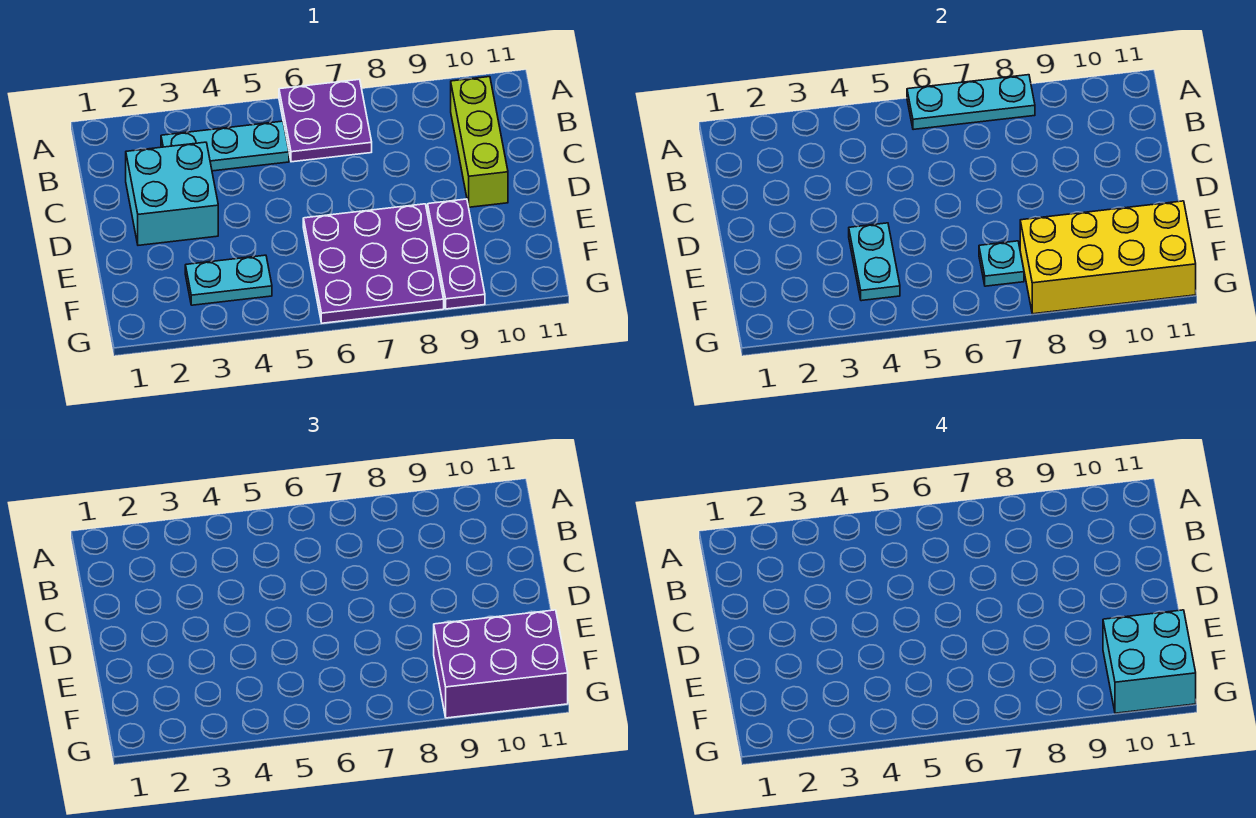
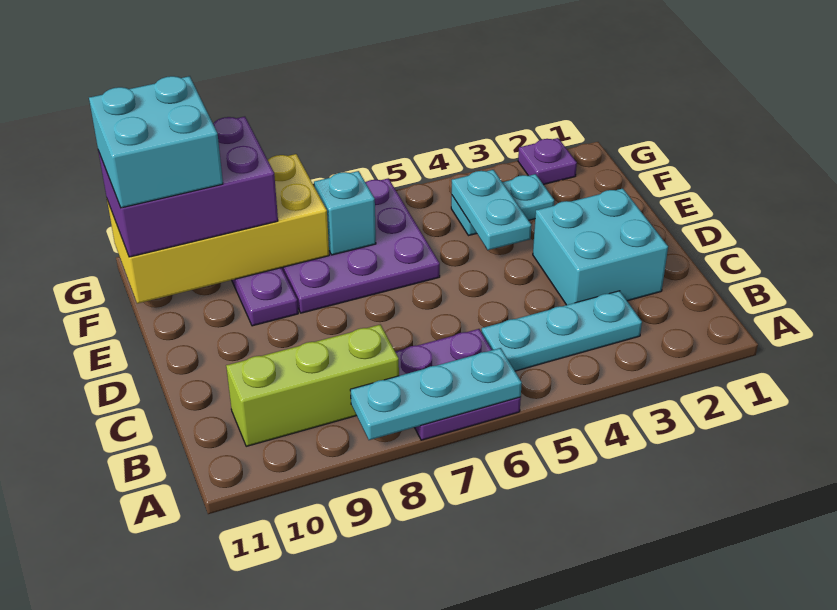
lime 1x3 brick [451,77,508,207] -> lime 1x3 brick turned to [226,325,399,446]
cyan 1x1 plate [979,241,1024,286] -> cyan 1x1 brick [314,171,376,255]
none -> purple 1x1 plate [518,138,577,185]

